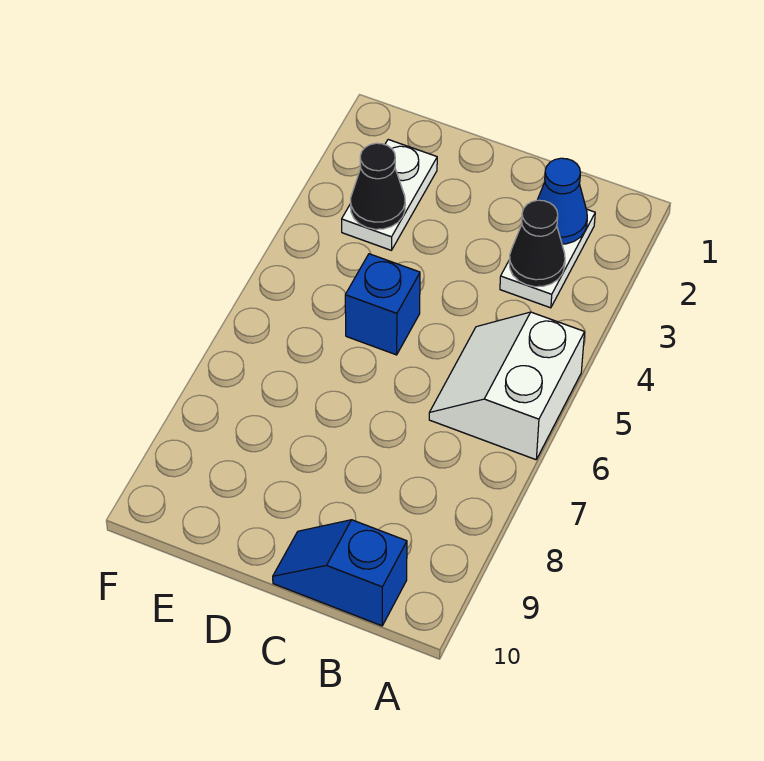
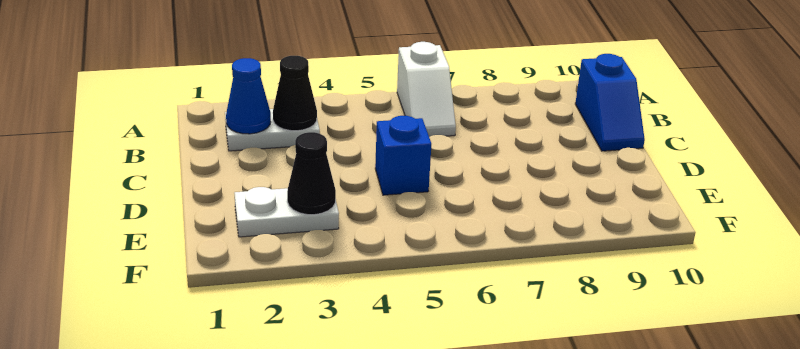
white 2x2 slope [429,312,585,460] -> white 1x2 slope [397,42,456,137]

